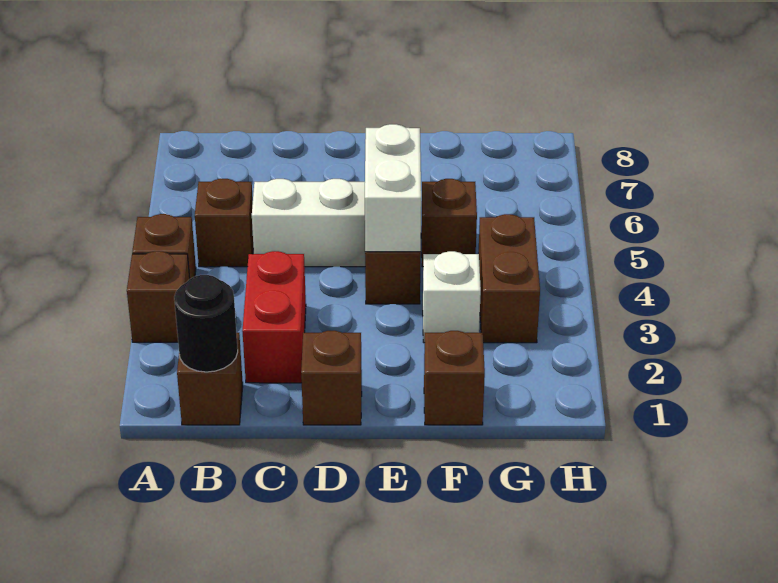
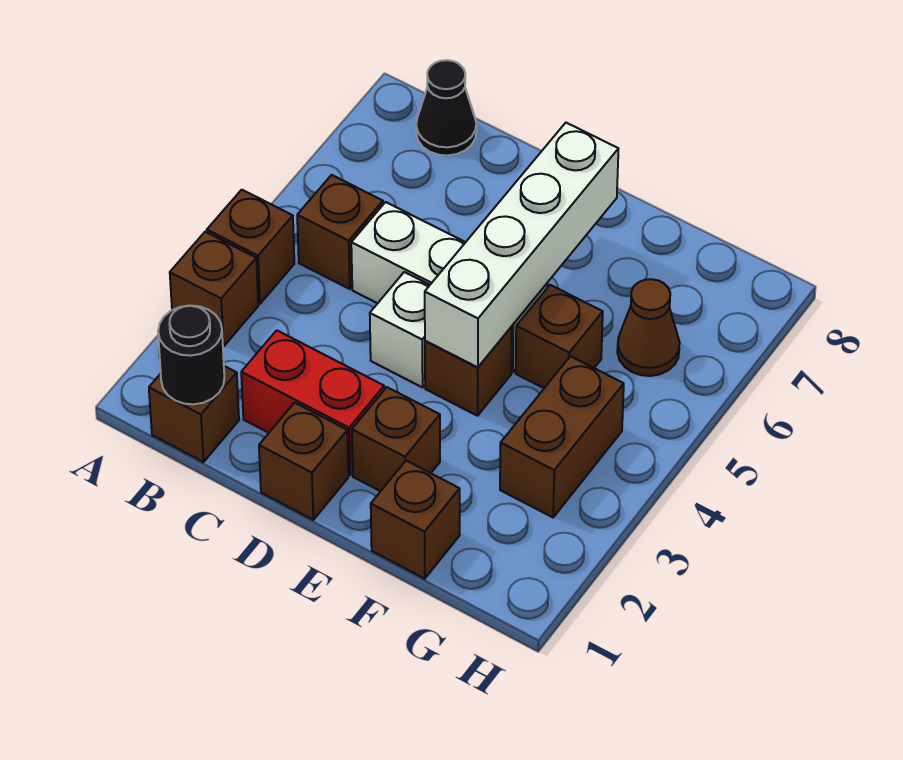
none -> black 1x1 cone [416,60,476,156]
red 1x2 brick [242,251,306,383] -> red 1x2 brick turned to [241,330,384,475]
none -> brown 1x1 brick [352,387,440,491]
white 1x2 brick [365,124,421,252] -> white 1x4 brick [425,123,618,367]
white 1x1 brick [423,251,481,343] -> white 1x1 brick moved to [370,272,430,387]
none -> brown 1x1 cone [617,279,680,376]

